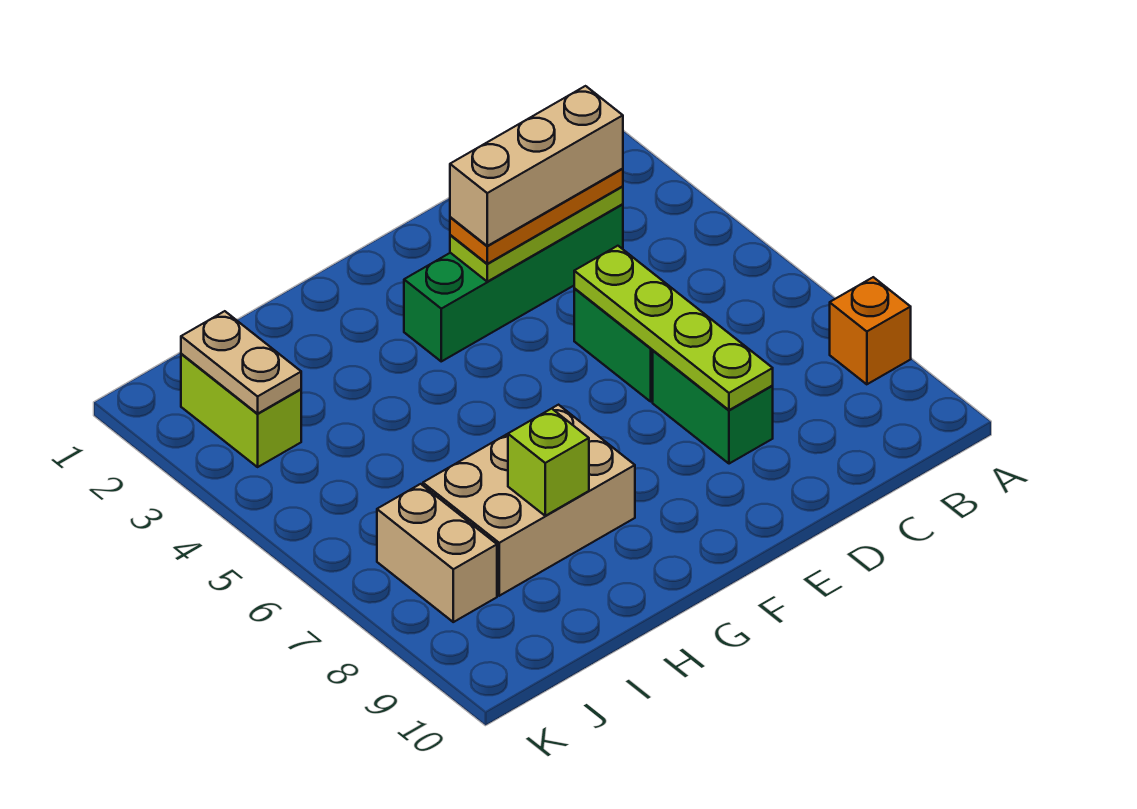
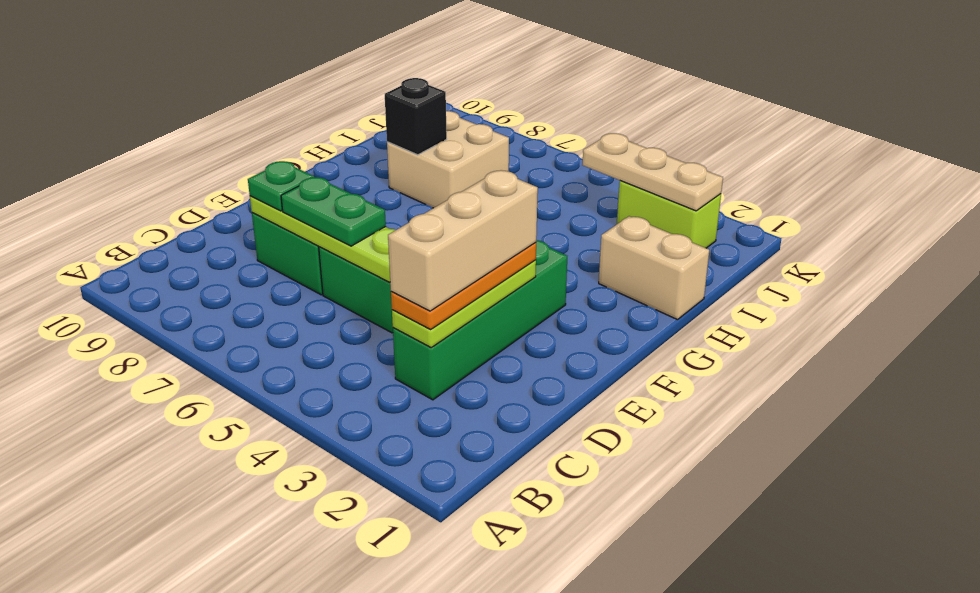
orange 1x1 brick [830,277,911,384] -> none
none -> green 1x2 plate [281,177,386,246]
none -> green 1x1 plate [248,161,314,211]
tan 2x3 brick [423,405,635,596] -> tan 2x2 brick [387,111,509,208]
lime 1x1 brick [508,409,589,516] -> black 1x1 brick [385,78,447,155]
tan 1x2 plate [181,311,301,414] -> tan 1x3 plate [583,133,723,211]
tan 1x2 brick [377,484,497,622] -> tan 1x2 brick moved to [599,216,709,320]

